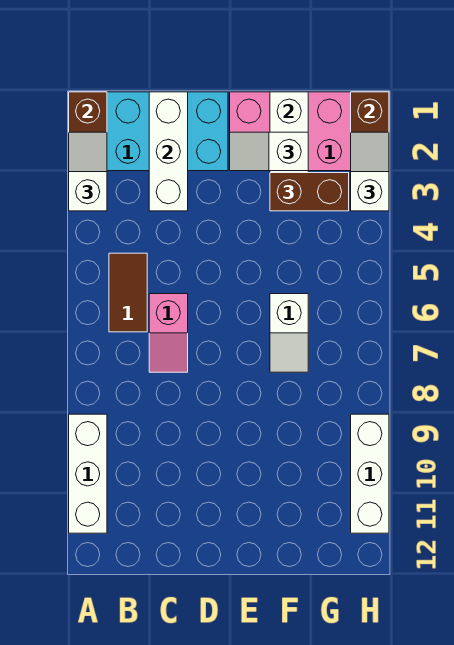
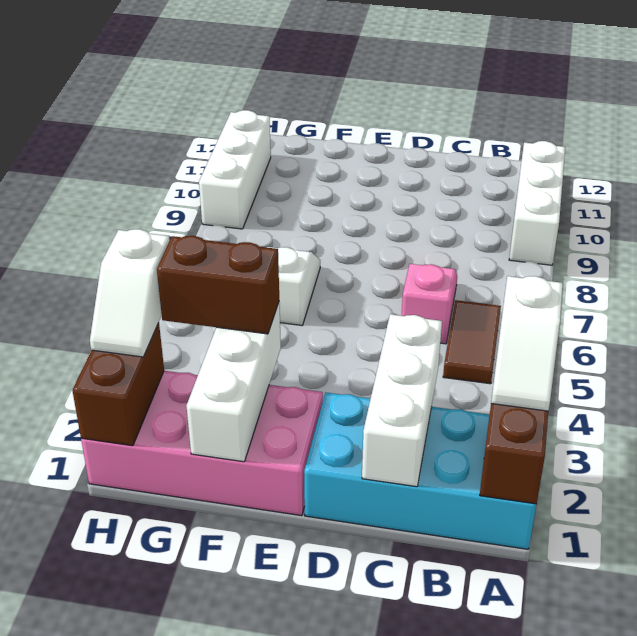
white 1x2 slope [230,132,308,171] -> none

